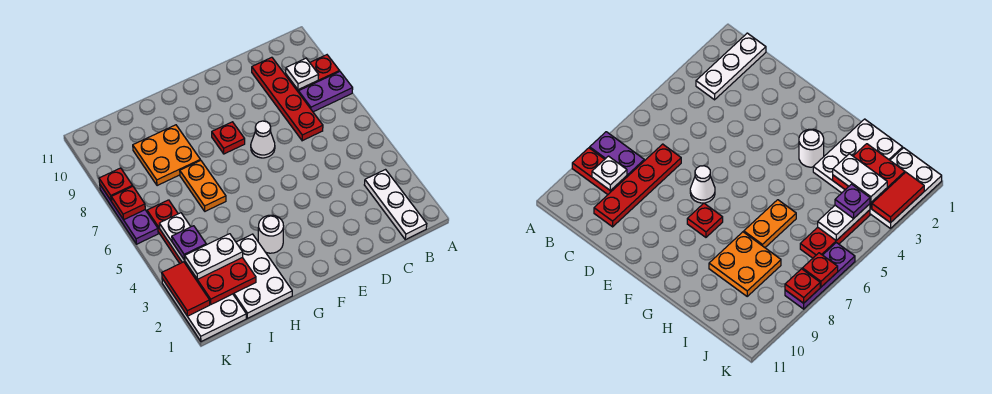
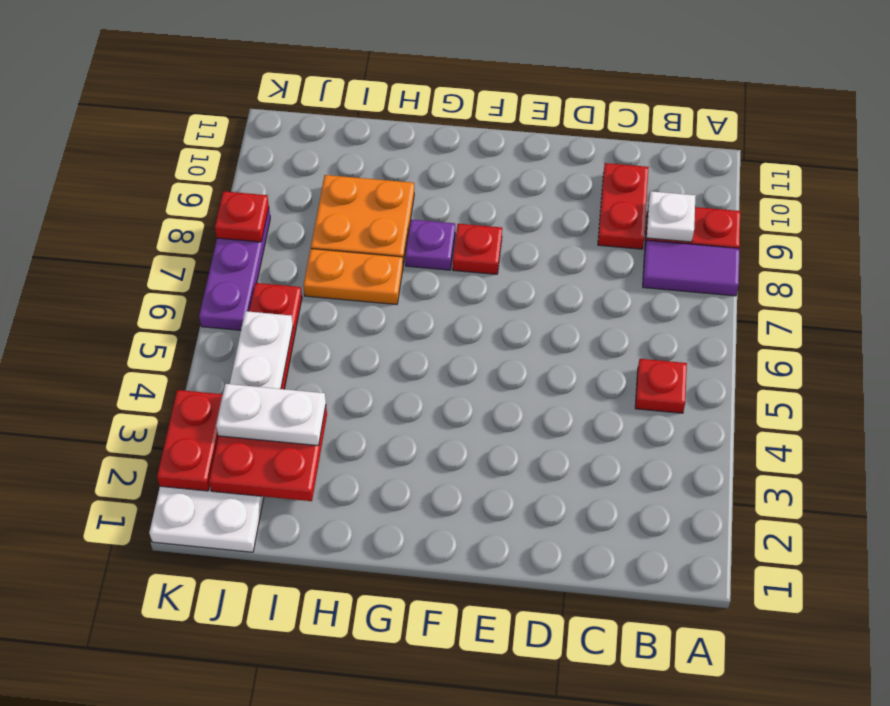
purple 1x2 plate [299,71,353,112] -> purple 1x2 tile [643,240,740,296]
white 1x3 plate [364,170,427,240] -> none
red 1x4 plate [252,57,323,141] -> red 1x2 plate [598,163,649,249]
white 1x1 cone [251,121,275,158] -> none
white 1x1 round brick [258,215,284,253] -> none
white 2x3 plate [233,234,292,318] -> none
orange 1x2 plate [180,160,226,211] -> orange 1x2 plate turned to [303,249,403,304]
purple 1x1 plate [172,226,206,260] -> purple 1x1 plate moved to [405,220,455,270]
red 1x2 tile [162,262,210,316] -> red 1x2 plate [157,390,223,491]
red 1x1 plate [111,187,145,220] -> red 1x1 plate moved to [635,359,687,413]

